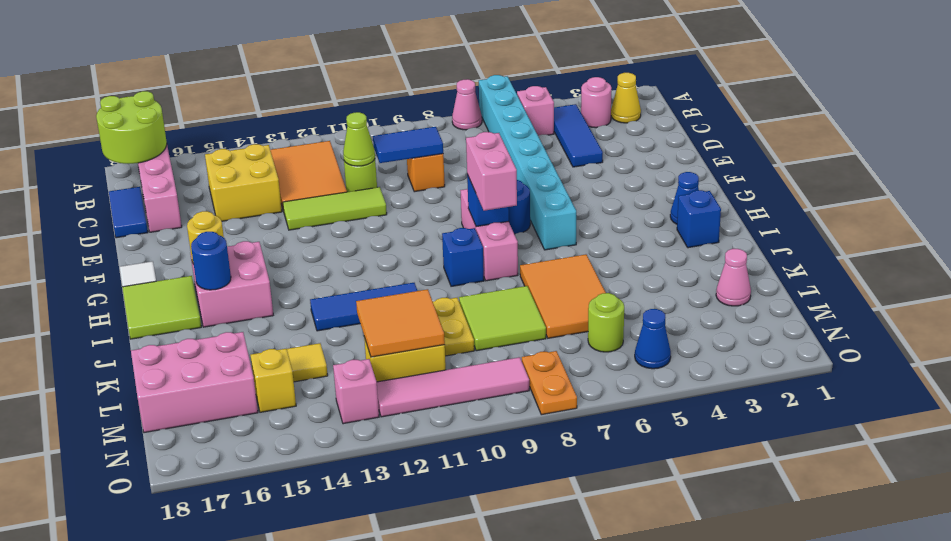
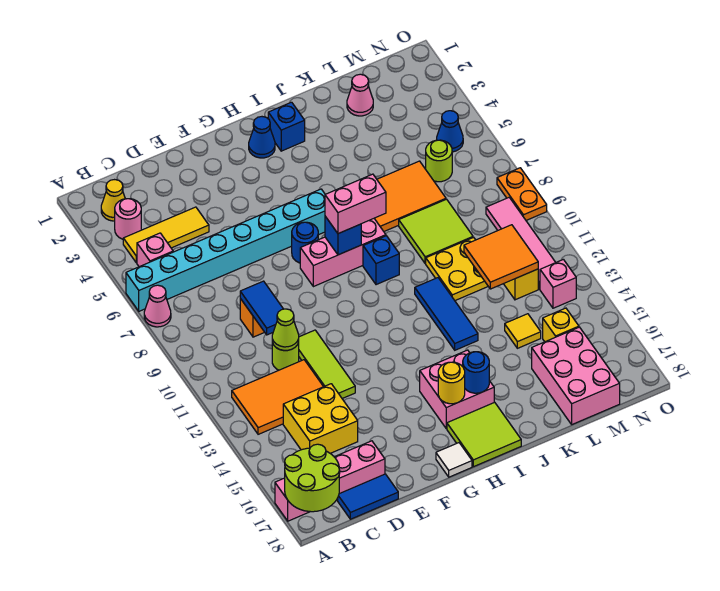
blue 1x3 tile [554,104,603,167] -> yellow 1x3 tile [123,207,209,263]
orange 1x2 plate [522,351,577,415] -> orange 1x2 plate turned to [497,168,547,220]

